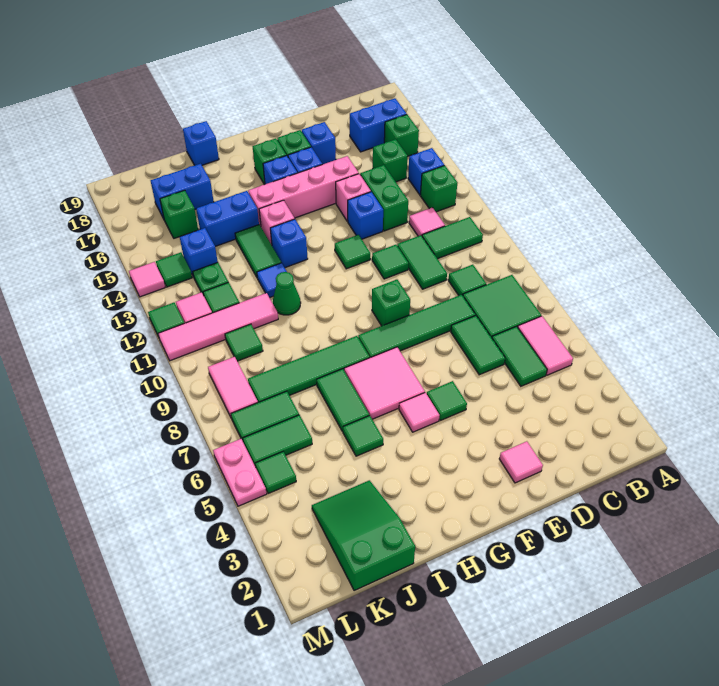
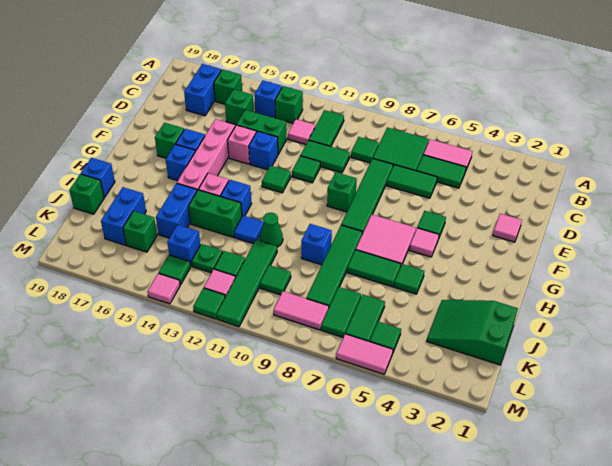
blue 1x1 brick [302,122,336,164] -> blue 1x1 brick moved to [301,224,332,265]
green 1x1 brick [253,138,286,185] -> green 1x1 brick moved to [69,174,104,214]
green 1x2 tile [235,225,281,277] -> green 1x2 brick [188,190,242,237]
pink 1x4 tile [158,293,278,361] -> green 1x4 tile [217,240,277,327]
pink 1x2 plate [213,439,267,506] -> pink 1x2 tile [336,334,393,374]

